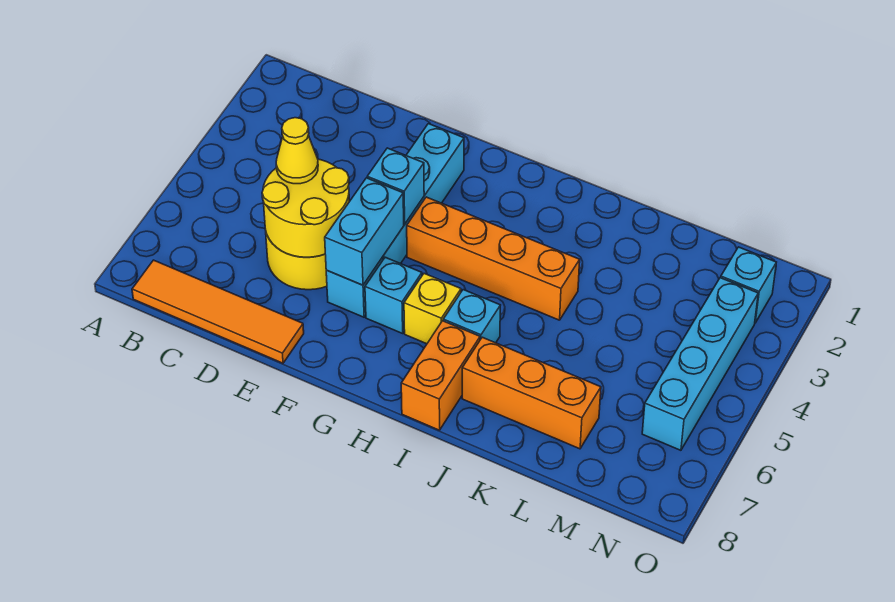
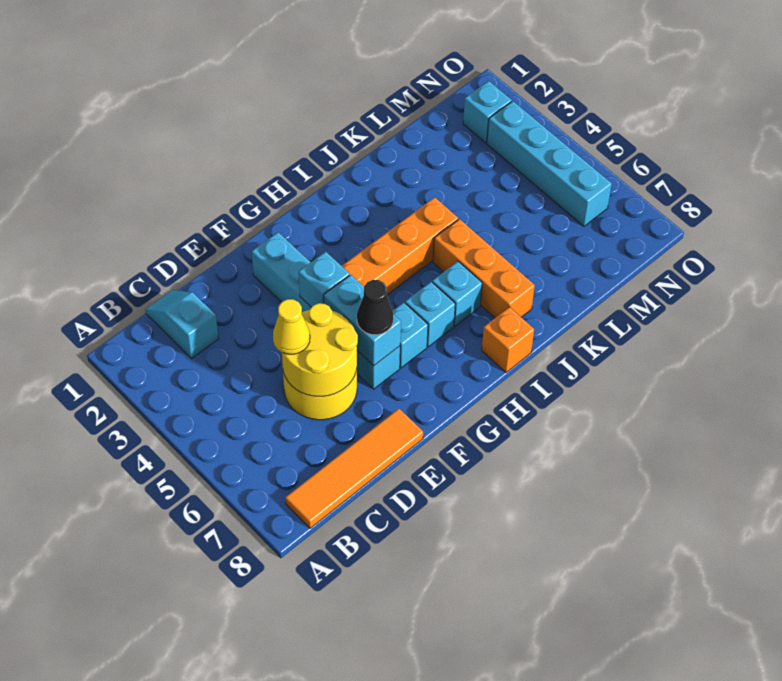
none -> cyan 1x2 slope [145,290,219,359]
none -> black 1x1 cone [357,280,393,335]
yellow 1x1 brick [404,274,461,344] -> cyan 1x1 brick [405,282,455,347]
orange 1x2 brick [401,321,480,430] -> orange 1x1 brick [482,307,534,372]
orange 1x3 brick [462,337,601,449] -> orange 1x3 brick turned to [433,219,535,318]

